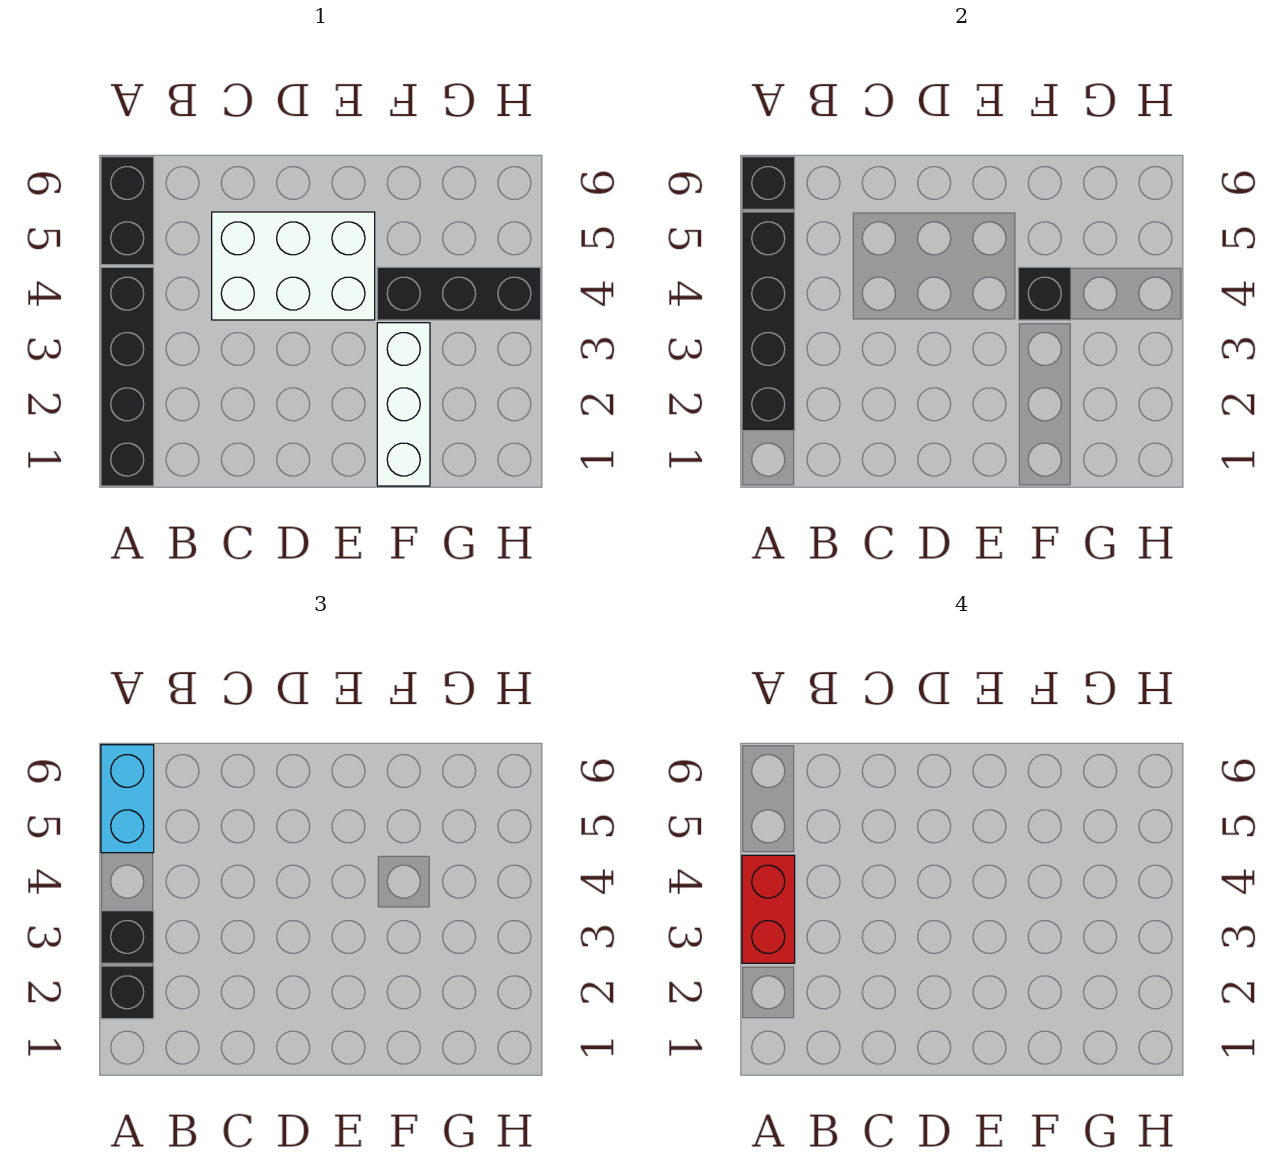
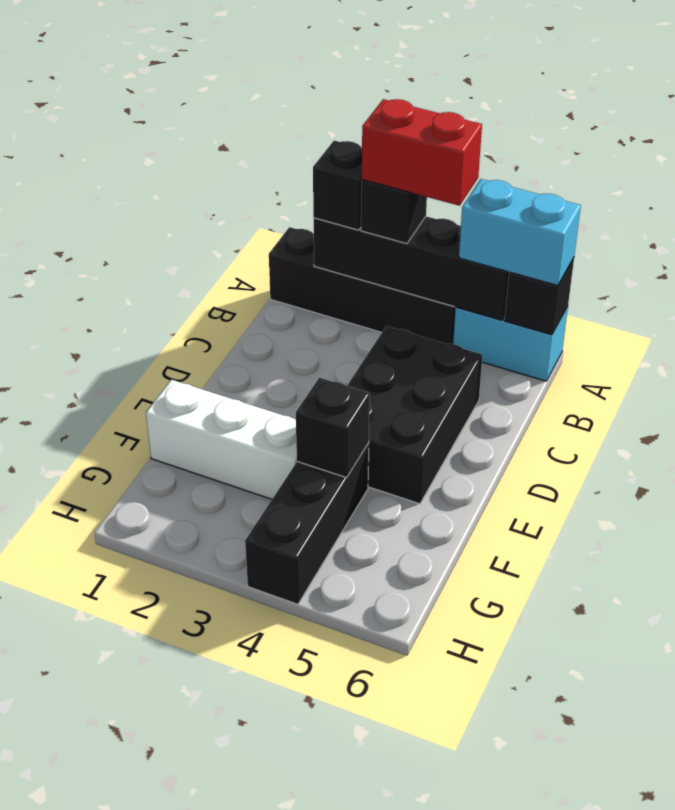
black 1x2 brick [101,157,154,265] -> cyan 1x2 brick [453,306,568,381]
white 2x3 brick [212,212,375,320] -> black 2x3 brick [347,326,482,504]

